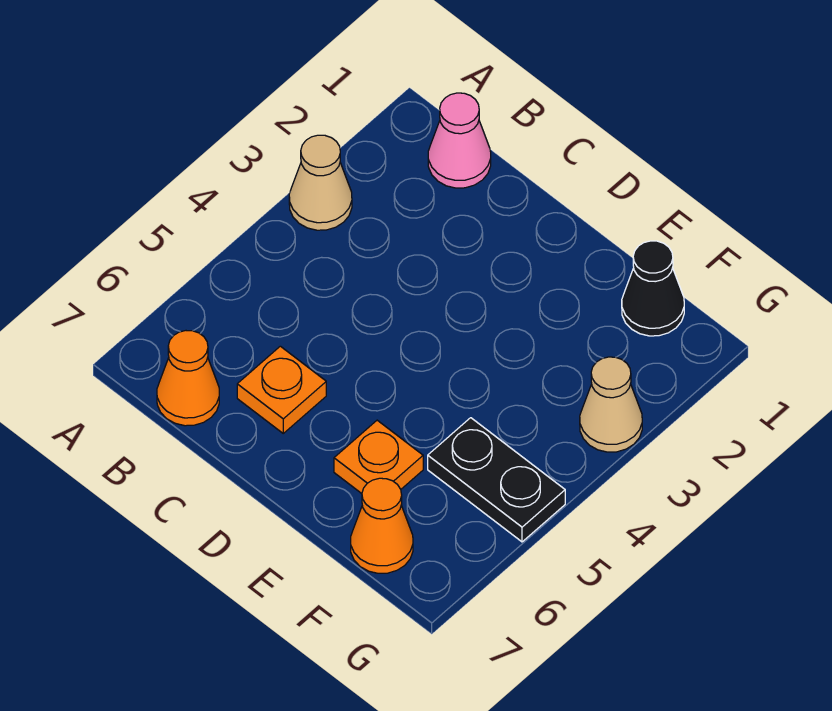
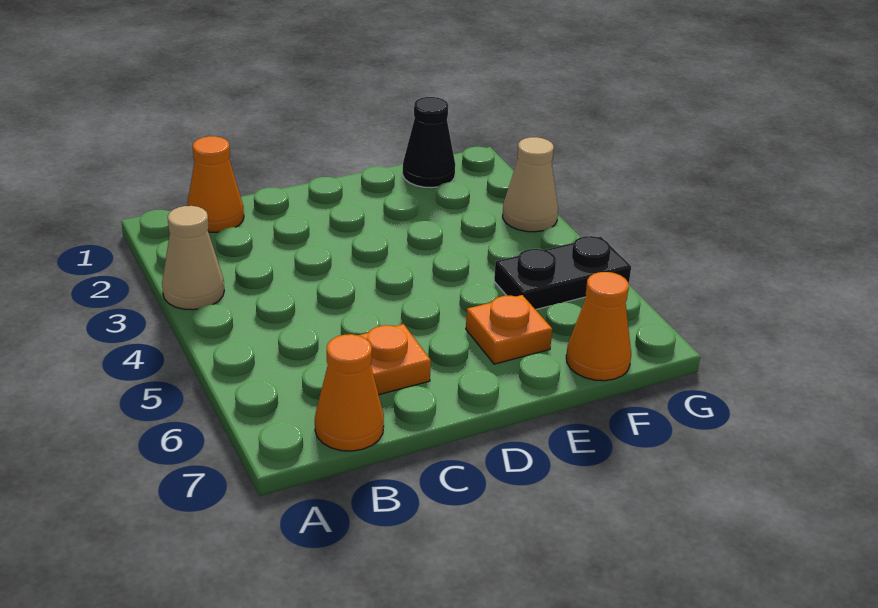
pink 1x1 cone [428,93,491,188] -> orange 1x1 cone [187,136,244,232]

